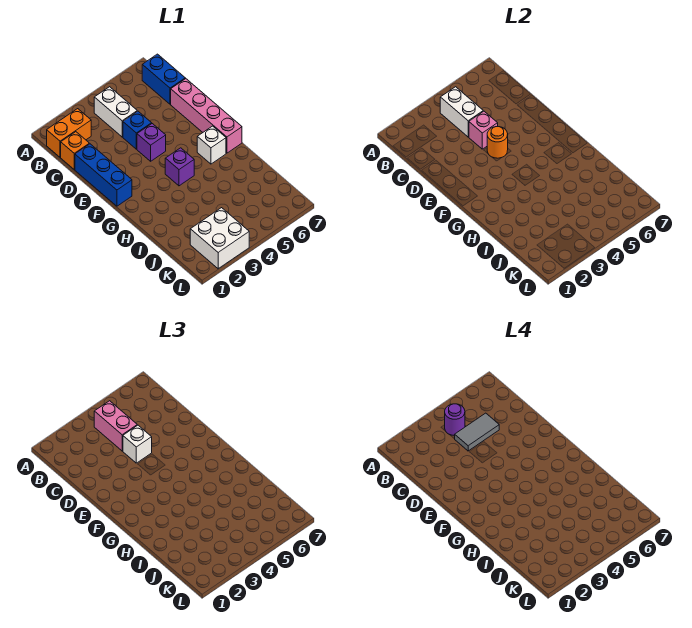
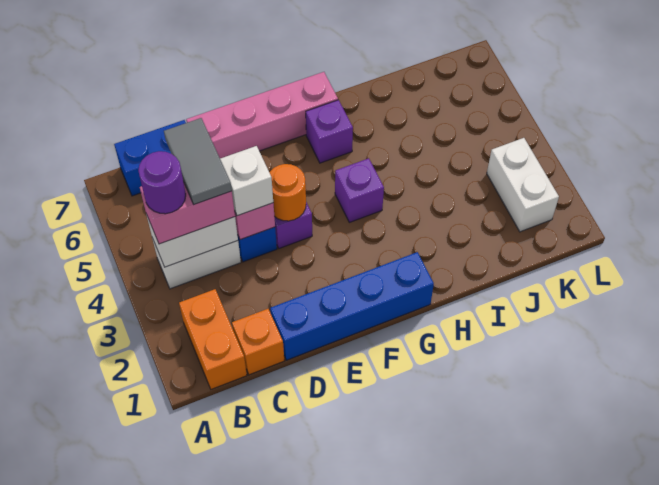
blue 1x3 brick [75,144,132,206] -> blue 1x4 brick [270,252,434,360]
white 1x1 brick [197,126,226,164] -> purple 1x1 brick [306,100,353,163]
white 2x2 brick [190,208,249,269] -> white 1x2 brick [487,138,559,232]

